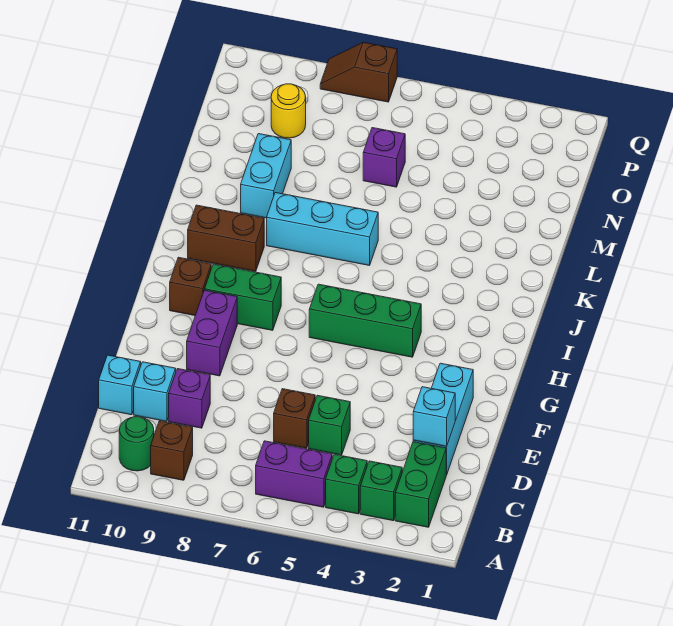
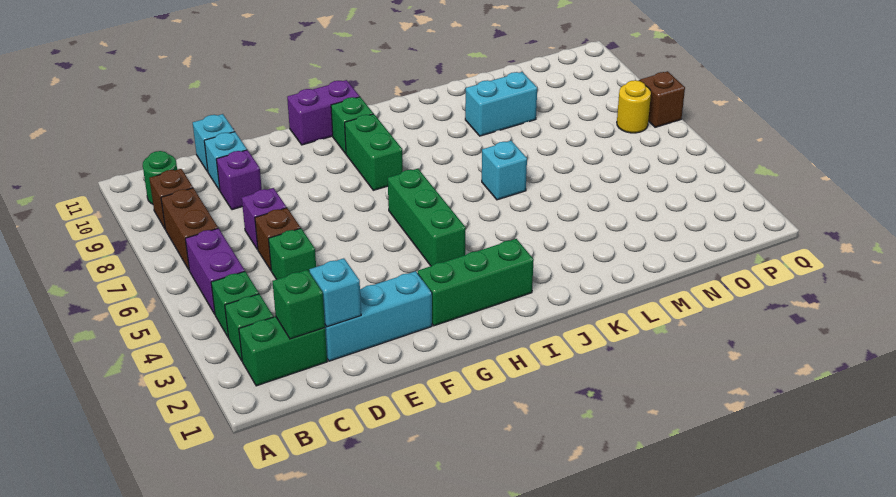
none -> green 1x1 brick [272,270,325,339]
purple 1x2 brick [187,290,237,376] -> purple 1x2 brick moved to [287,80,359,145]
none -> green 1x3 brick [418,239,534,326]
brown 1x1 brick [170,257,211,316] -> green 1x1 brick [331,97,373,154]
brown 1x2 brick [188,205,264,272] -> brown 1x2 brick moved to [161,188,218,270]
cyan 1x3 brick [267,193,378,266] -> cyan 1x1 brick [482,141,527,200]
purple 1x1 brick [363,128,405,187] -> purple 1x1 brick moved to [242,188,287,250]
yellow 1x1 round brick [271,84,306,138] -> yellow 1x1 round brick moved to [617,80,651,133]

